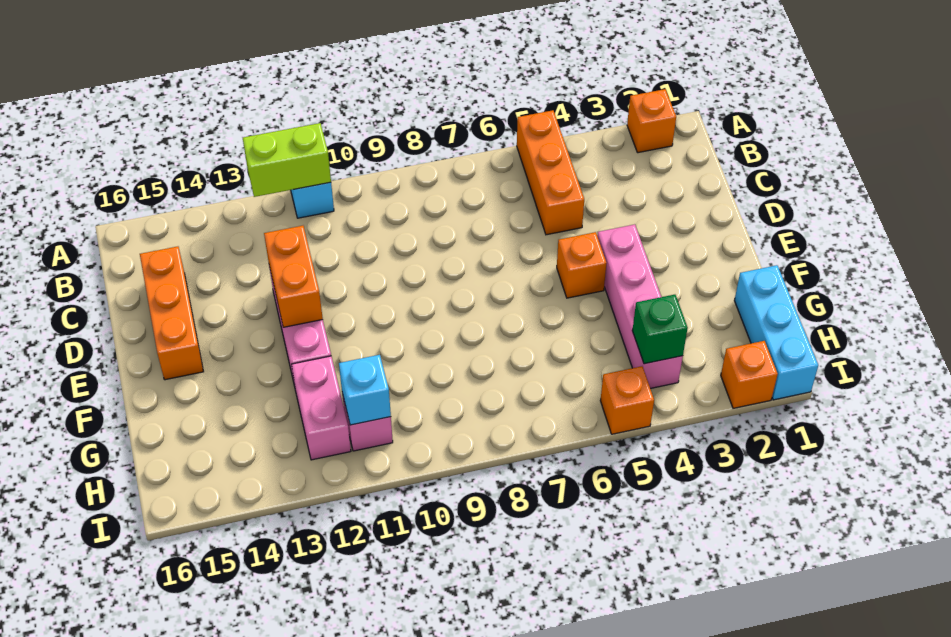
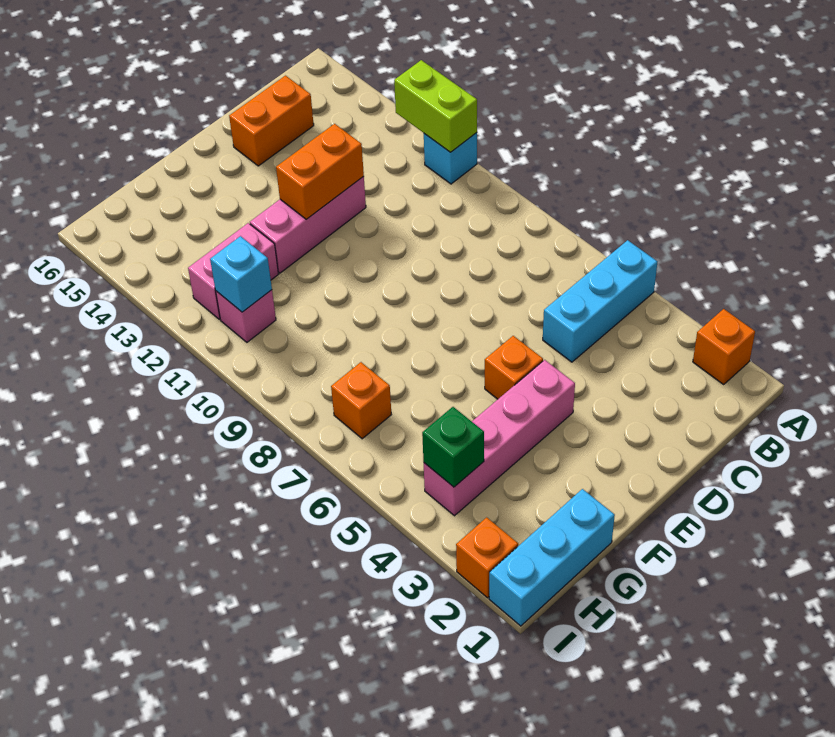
orange 1x3 brick [517,110,584,235] -> cyan 1x3 brick [543,240,657,362]
orange 1x3 brick [140,247,204,380] -> orange 1x2 brick [229,76,314,166]
orange 1x1 brick [600,366,654,434] -> orange 1x1 brick moved to [331,362,391,439]

